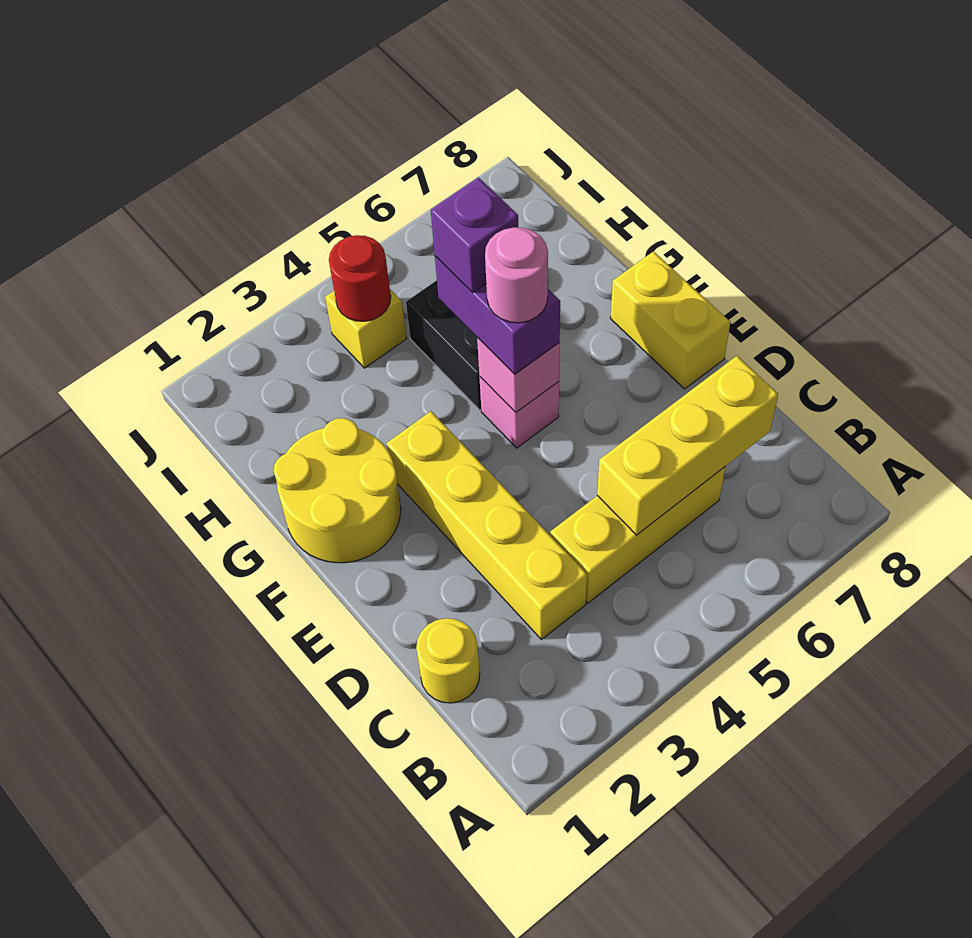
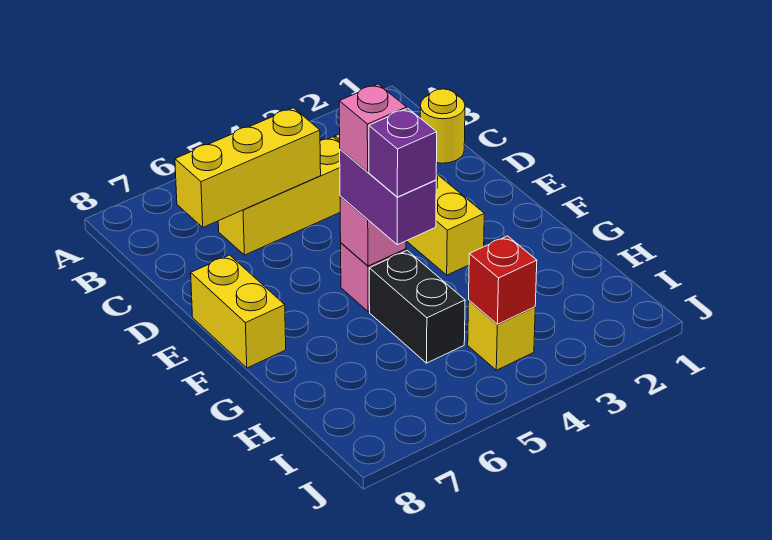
yellow 2x2 round brick [274,418,401,563] -> none
pink 1x1 round brick [485,227,548,323] -> pink 1x1 brick [339,84,407,172]
red 1x1 round brick [329,235,391,321] -> red 1x1 brick [469,236,537,324]

